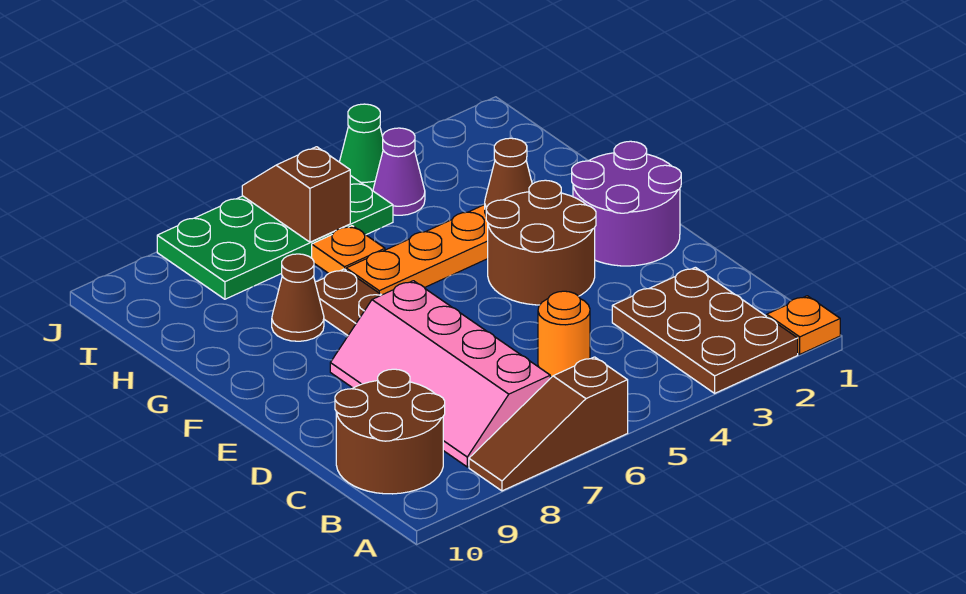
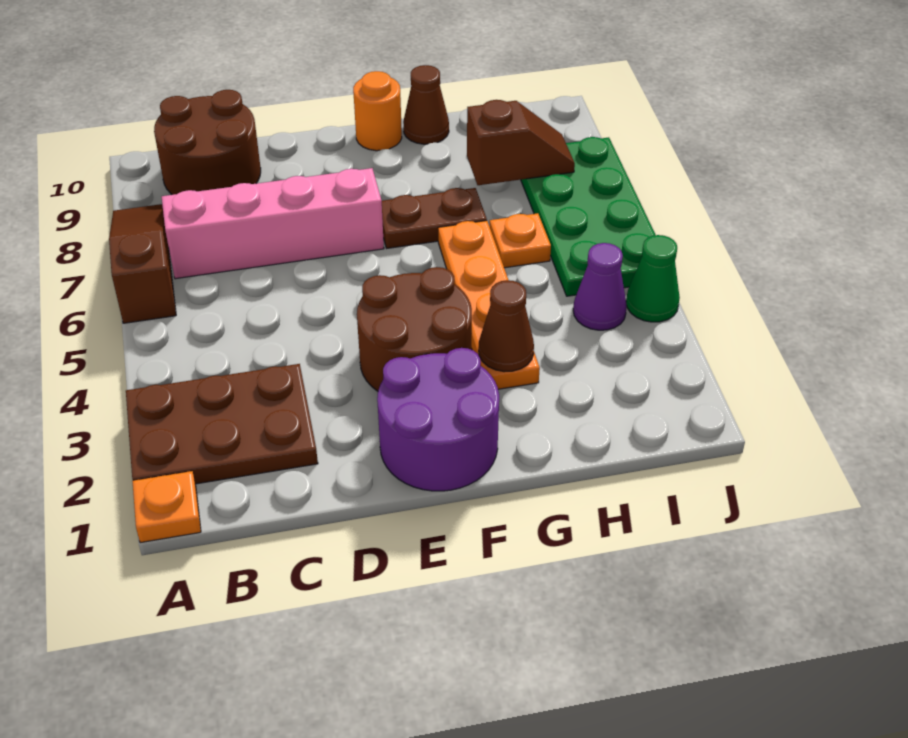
orange 1x1 round brick [538,291,590,377] -> orange 1x1 round brick moved to [353,71,402,151]
brown 1x1 cone [272,254,324,341] -> brown 1x1 cone moved to [403,65,449,144]
brown 1x2 slope [242,147,350,242] -> brown 1x2 slope moved to [467,100,575,185]

